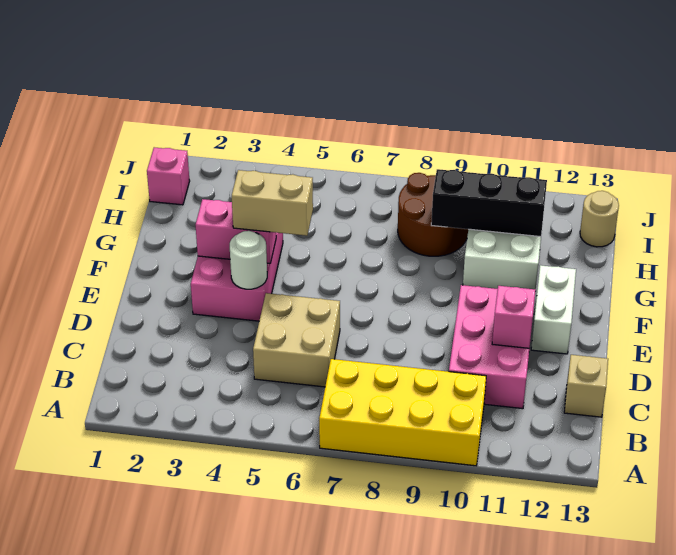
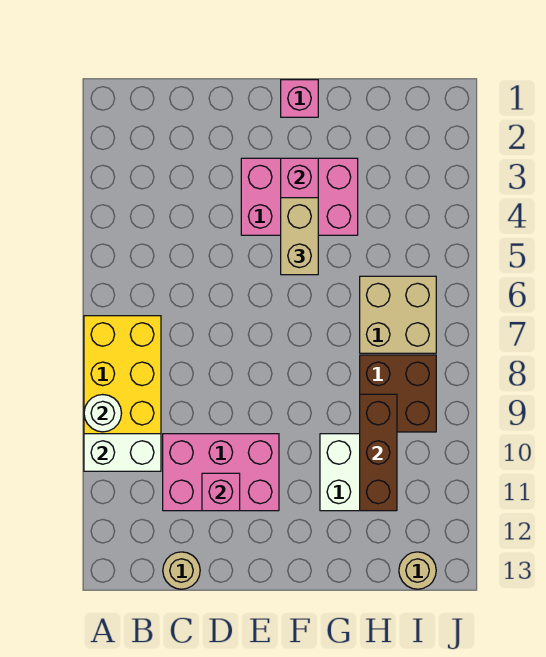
tan 2x2 brick [253,293,340,387] -> tan 2x2 brick moved to [360,276,436,353]
tan 1x1 brick [564,355,608,417] -> tan 1x1 round brick [163,552,200,589]
white 1x1 round brick [230,231,267,289] -> white 1x1 round brick moved to [84,395,122,432]
white 1x2 brick [531,265,576,354] -> white 1x2 brick moved to [84,434,161,471]
brown 2x2 round brick [398,173,468,256] -> brown 2x2 brick [360,355,436,432]
black 1x3 brick [431,169,547,237] -> brown 1x3 brick [360,394,397,511]
pink 1x1 brick [147,147,190,205] -> pink 1x1 brick moved to [281,80,318,117]

